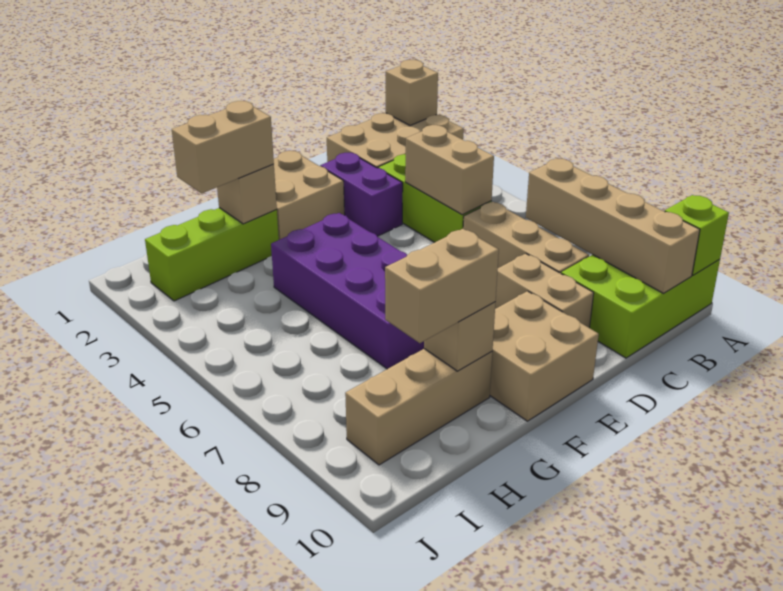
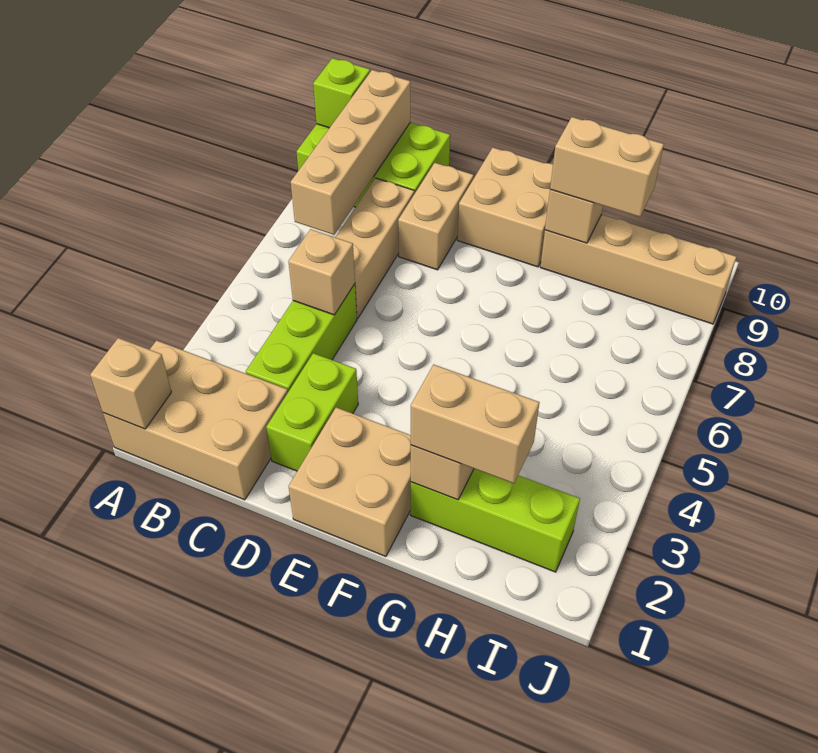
tan 1x2 brick [405,125,494,215] -> tan 1x1 brick [288,229,355,315]
purple 1x2 brick [320,153,403,236] -> lime 1x2 brick [266,353,358,471]
purple 2x4 brick [271,213,424,369] -> none
tan 1x3 brick [345,349,492,465] -> tan 1x4 brick [540,215,736,324]

